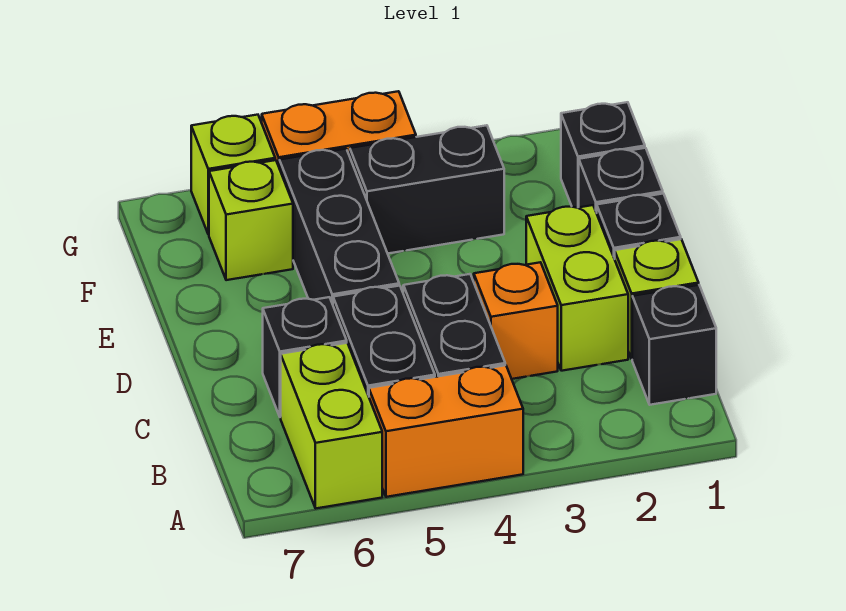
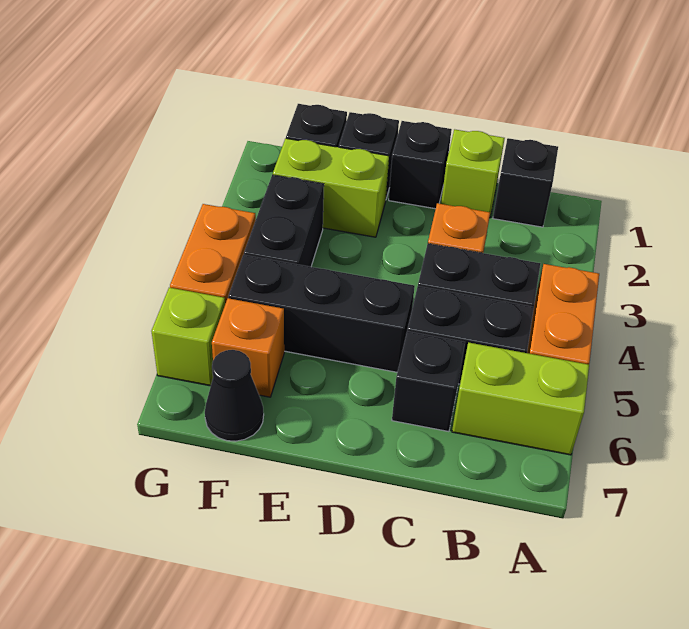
lime 1x2 brick [526,205,628,371] -> lime 1x2 brick moved to [273,138,389,237]
lime 1x1 brick [209,160,293,280] -> orange 1x1 brick [212,298,284,397]
none -> black 1x1 cone [205,350,264,441]

